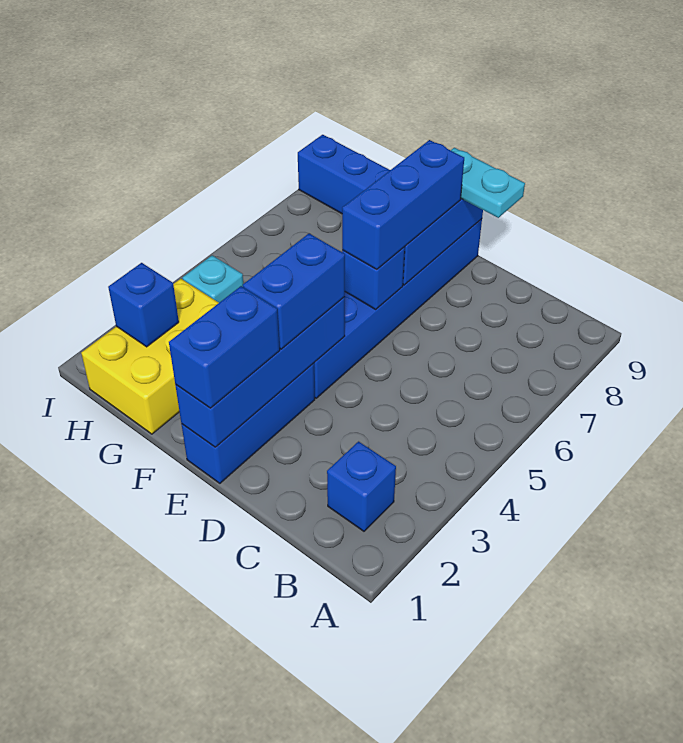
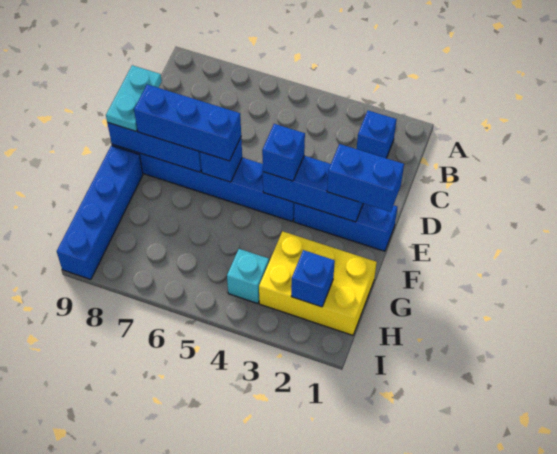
blue 1x4 brick [175,297,345,447] -> blue 1x3 brick [263,156,363,222]
blue 1x2 brick [243,234,345,349] -> blue 1x1 brick [262,124,305,181]

